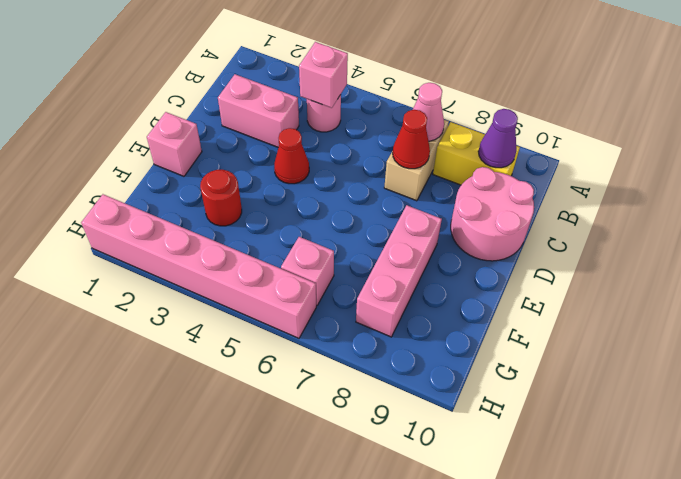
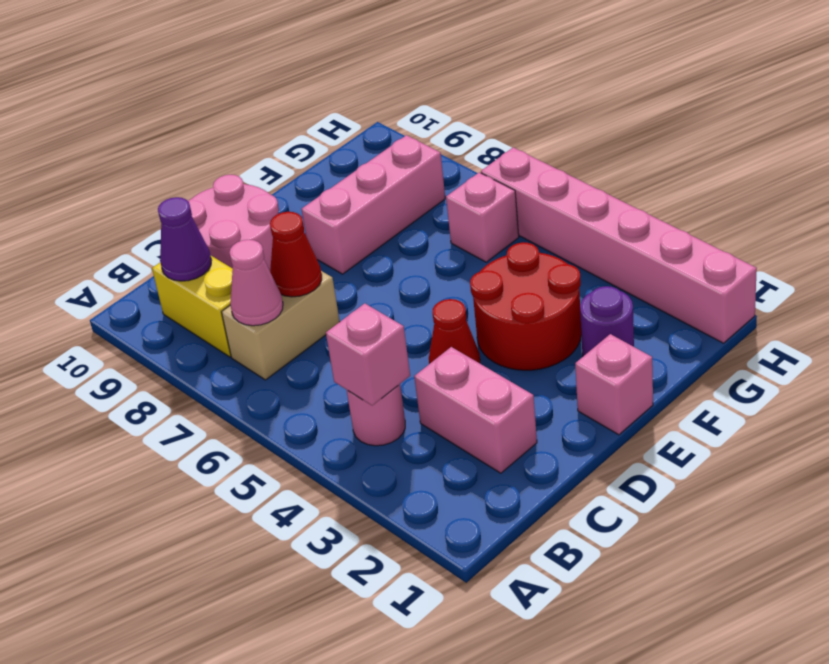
none -> purple 1x1 round brick [580,286,634,356]
red 1x1 round brick [200,170,242,226] -> red 2x2 round brick [470,242,581,370]

